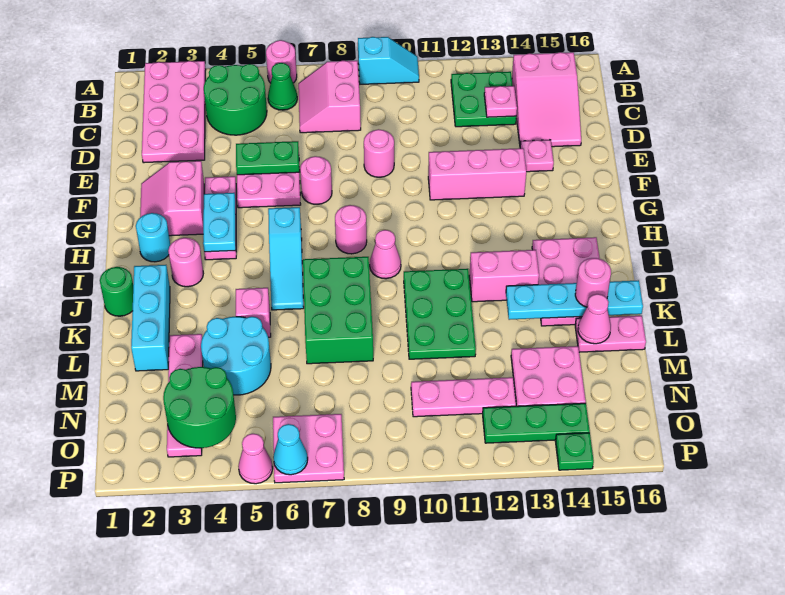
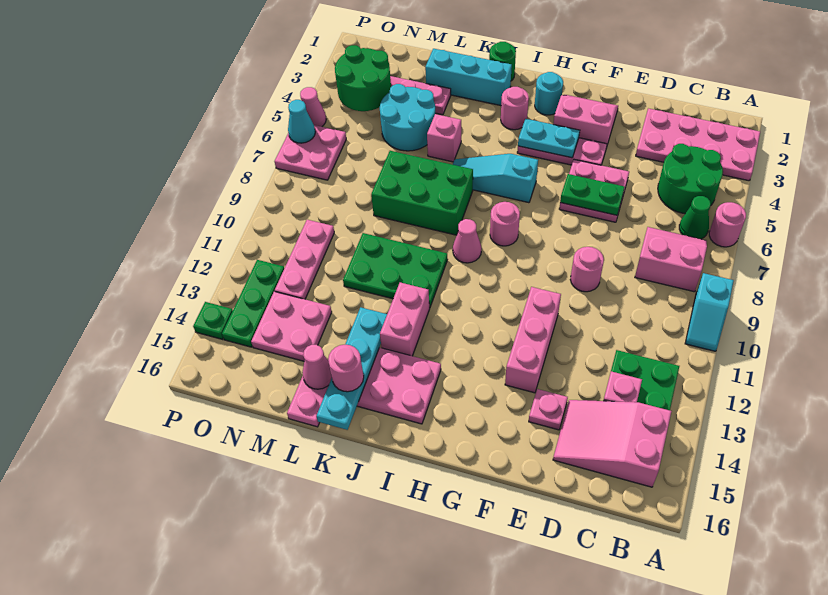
green 1x2 plate [236,141,299,175] -> green 1x2 plate turned to [560,174,625,215]
pink 1x1 round brick [300,156,332,204] -> none

